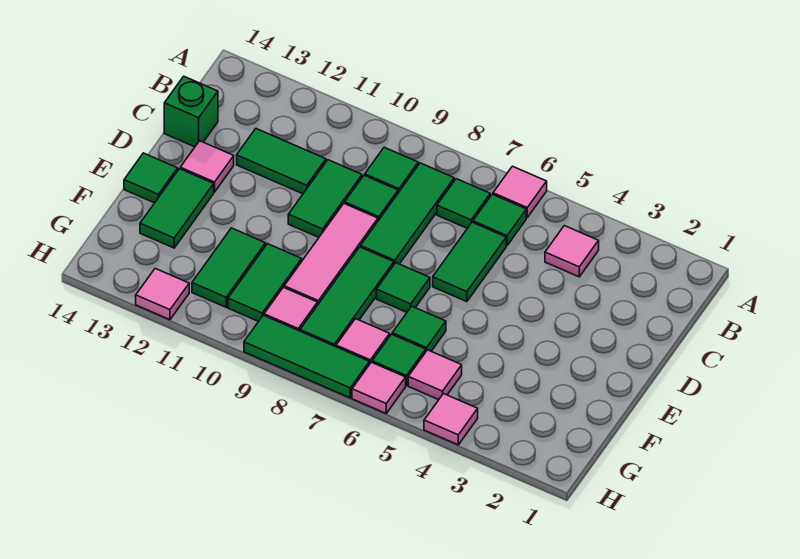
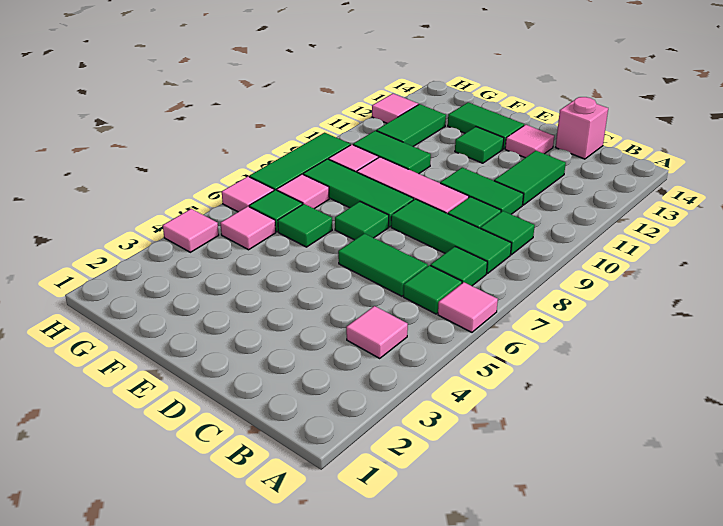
green 1x1 brick [164,76,218,147] -> pink 1x1 brick [556,97,608,159]
green 1x1 tile [124,153,178,203] -> green 1x1 tile moved to [455,127,504,163]
green 1x2 tile [192,228,266,307] -> green 1x2 tile turned to [376,104,446,147]

